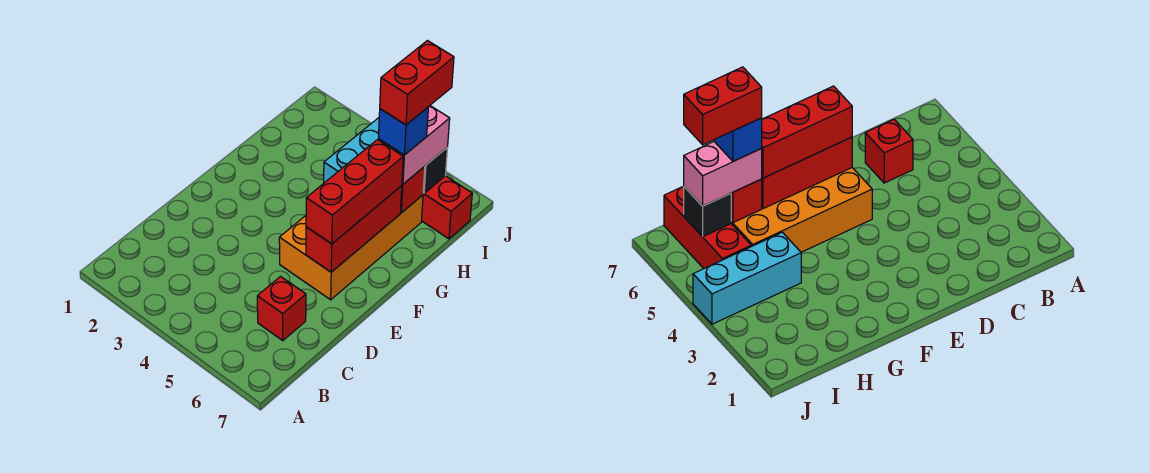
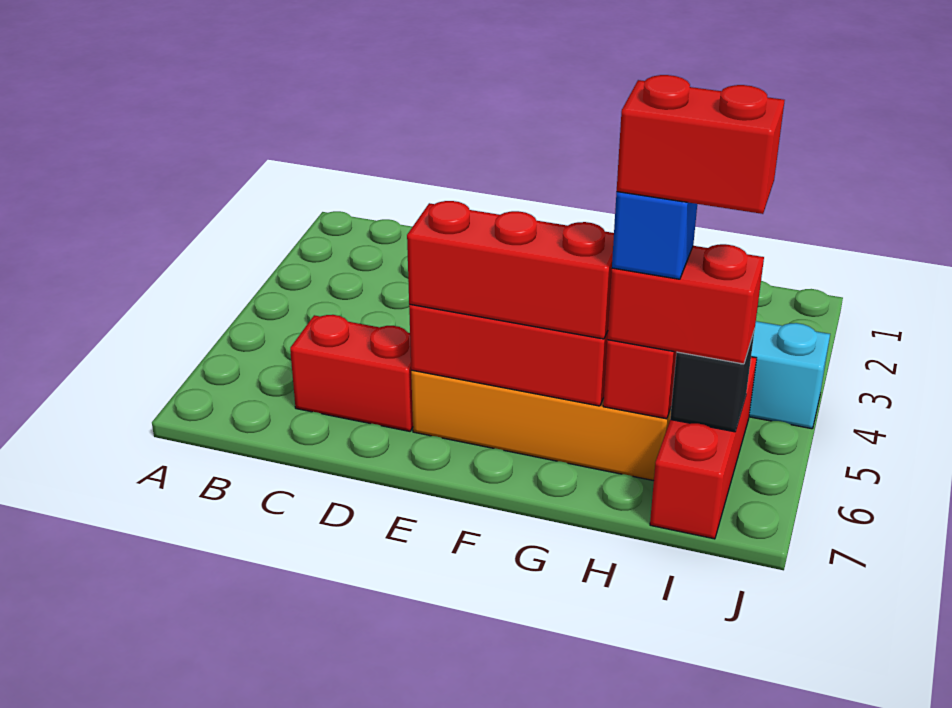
red 1x1 brick [257,276,306,341] -> red 1x2 brick [290,315,413,431]
pink 1x2 brick [378,106,450,184] -> red 1x2 brick [607,244,764,364]

